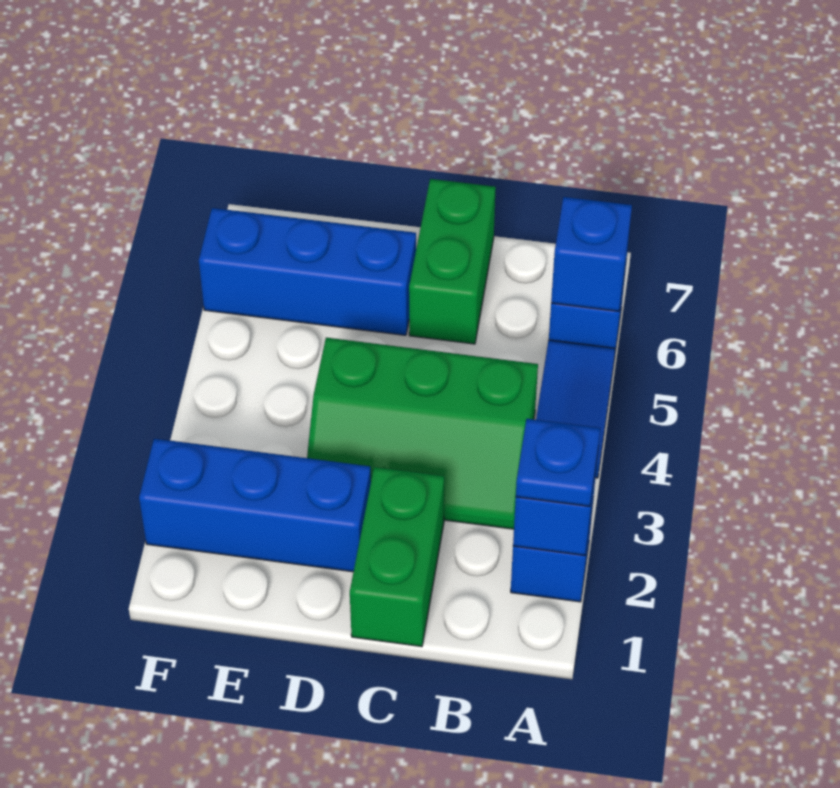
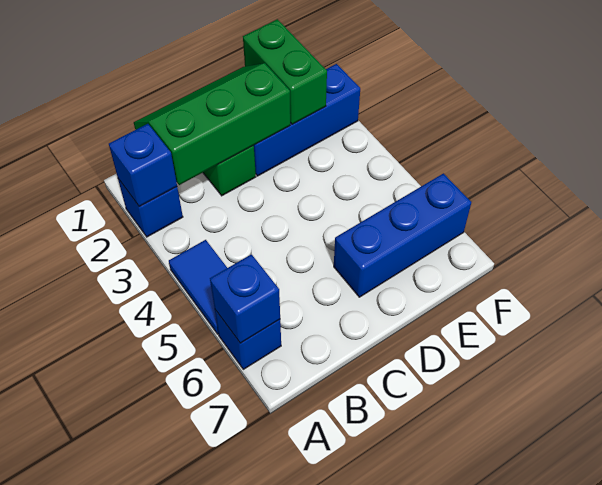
blue 1x1 plate [516,419,600,506] -> none
green 2x3 slope [307,338,538,529] -> green 2x3 slope moved to [134,63,290,185]
green 1x2 brick [409,179,496,344] -> green 1x2 brick moved to [243,19,327,125]

